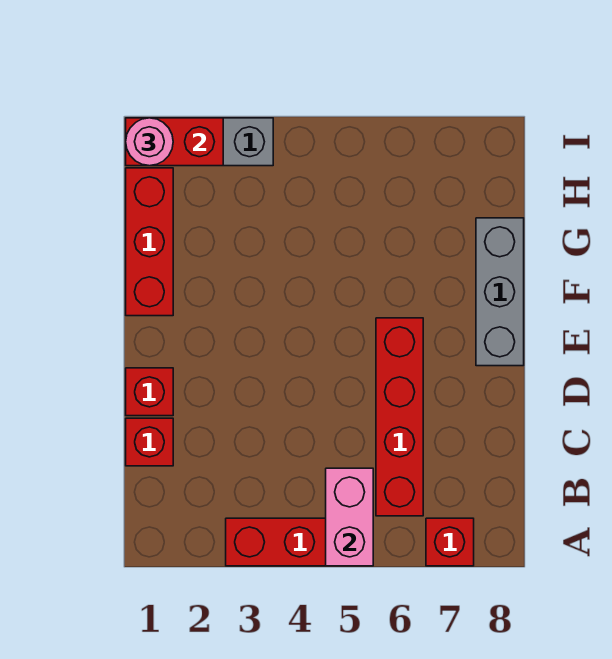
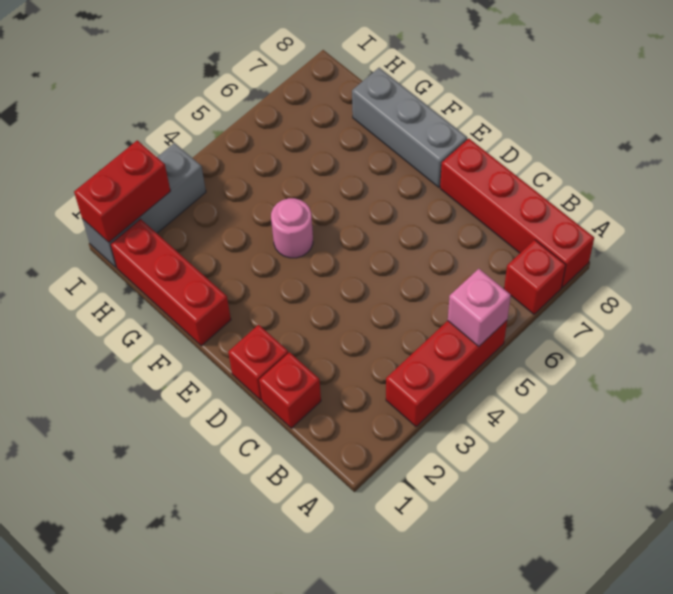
pink 1x2 brick [326,468,373,566] -> pink 1x1 brick [448,269,511,346]
red 1x4 brick [376,318,423,516] -> red 1x4 brick moved to [440,139,594,287]
pink 1x1 round brick [126,118,173,166] -> pink 1x1 round brick moved to [271,198,313,258]

